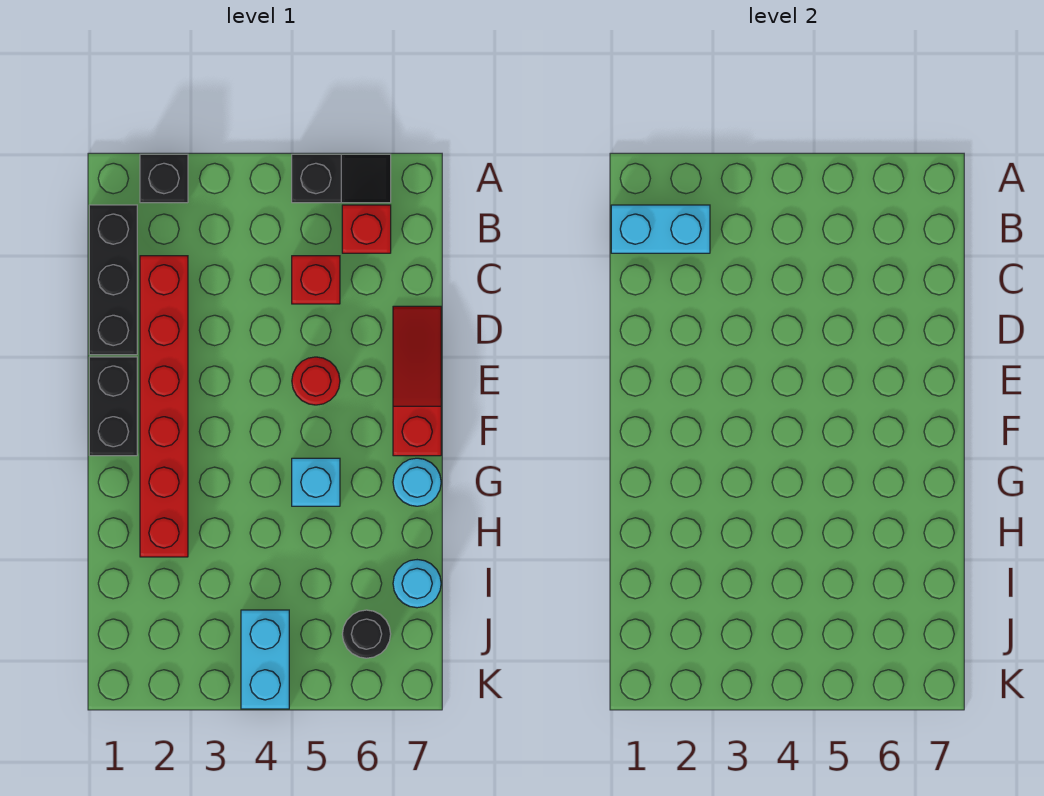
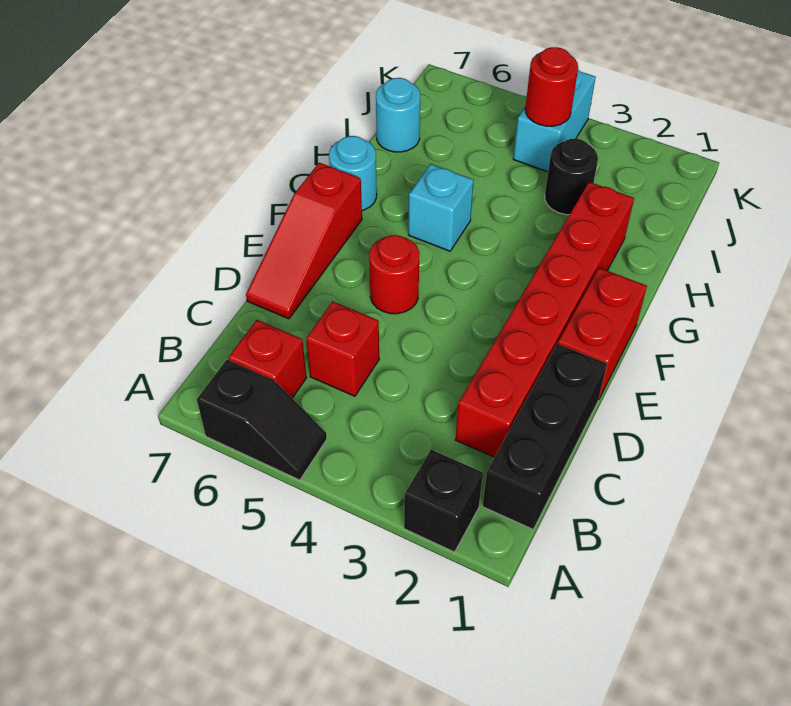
black 1x2 slope [292,154,391,203] -> black 1x2 slope turned to [197,360,327,480]
cyan 1x2 brick [611,205,710,253] -> none
black 1x2 brick [89,357,137,456] -> red 1x2 brick [558,268,647,400]
none -> red 1x1 round brick [525,47,578,126]
black 1x1 round brick [342,610,391,658] -> black 1x1 round brick moved to [545,139,598,215]

